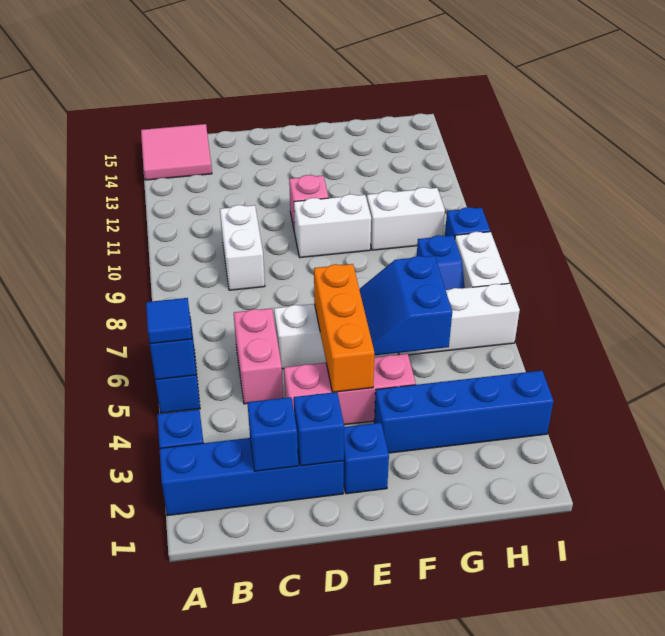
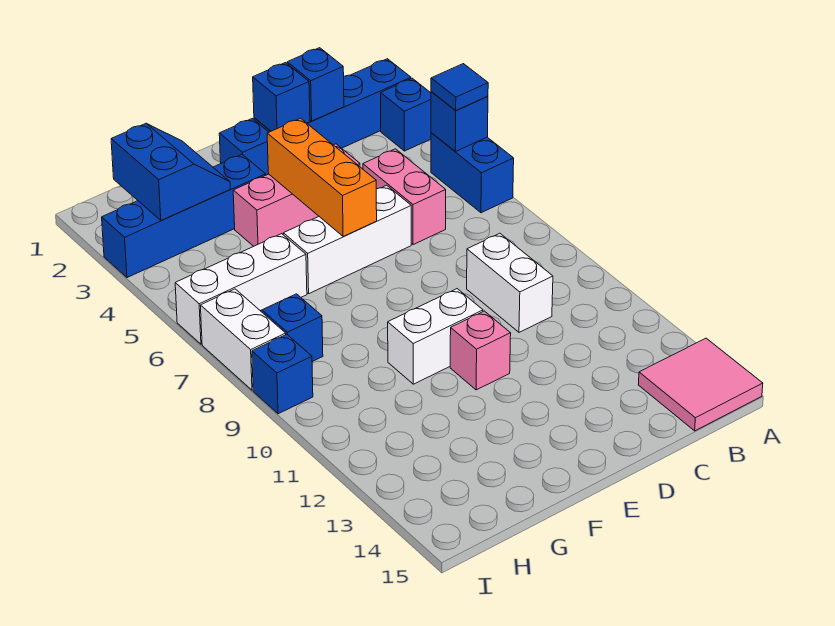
blue 2x2 slope [359,256,452,355] -> blue 2x2 slope moved to [111,124,230,221]
white 1x2 brick [367,187,445,250] -> none

